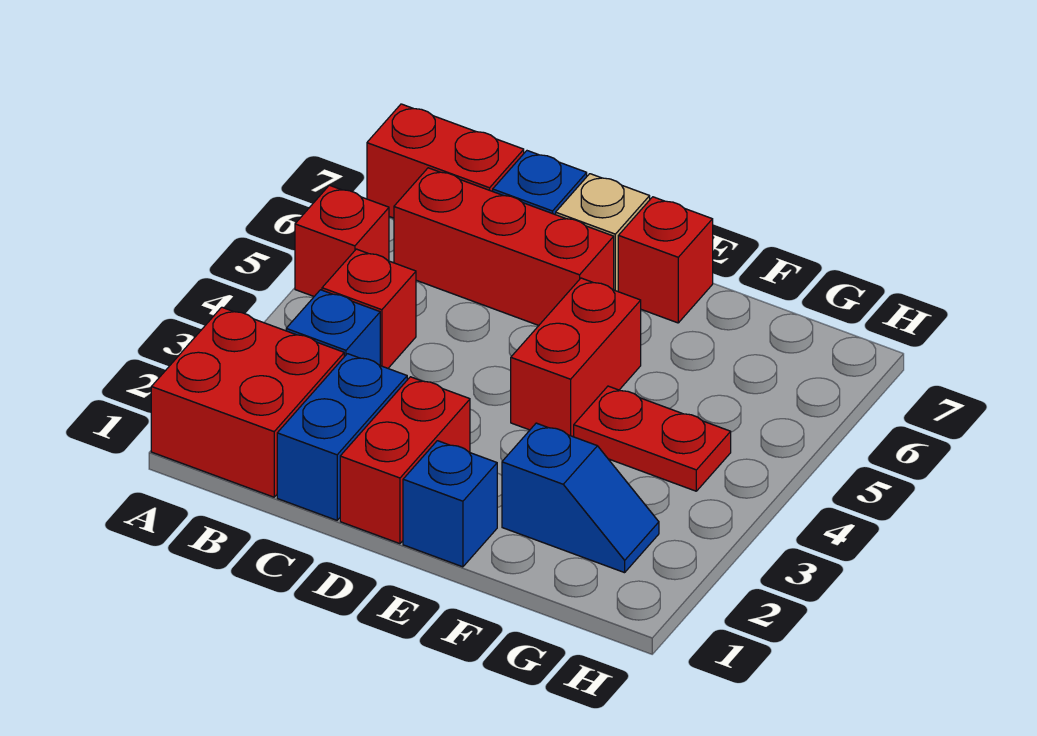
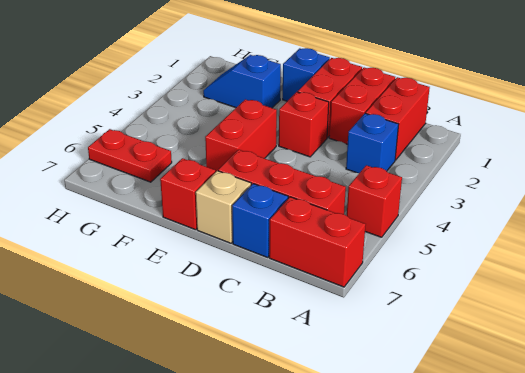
red 2x2 brick [151,307,344,497] -> red 1x2 brick [366,77,430,160]
red 1x1 brick [322,249,416,368] -> red 1x1 brick moved to [279,92,329,157]
blue 1x2 brick [277,354,407,520] -> red 1x2 brick [329,68,395,144]
red 1x2 plate [574,386,731,491] -> red 1x2 plate moved to [88,129,172,182]

